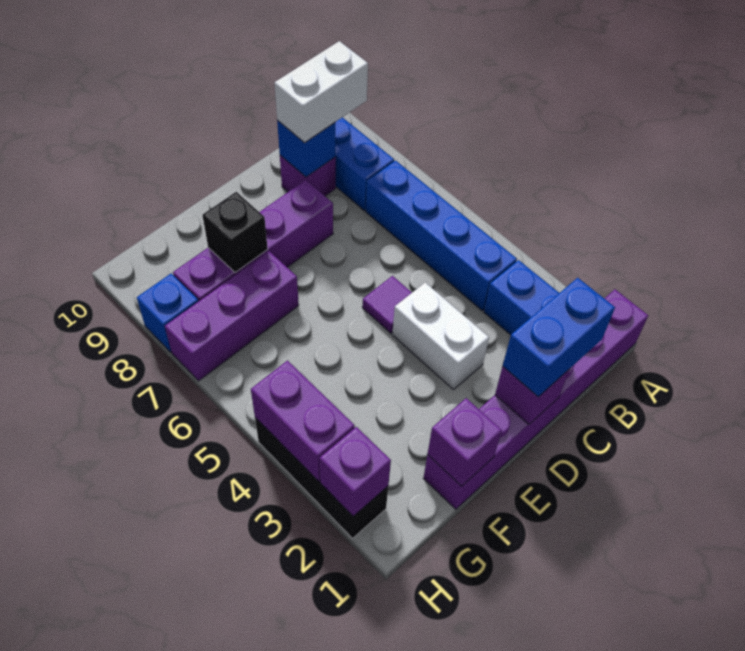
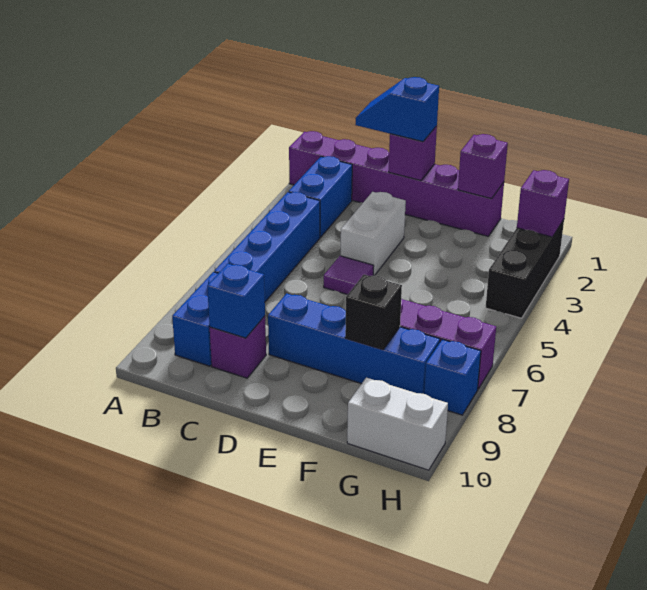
white 1x2 brick [275,41,368,143] -> white 1x2 brick moved to [347,378,448,470]
blue 1x2 brick [503,278,615,397] -> blue 1x2 slope [355,77,439,142]
purple 1x4 brick [173,180,333,301] -> blue 1x4 brick [268,294,440,394]
purple 1x2 brick [251,361,355,481] -> none

